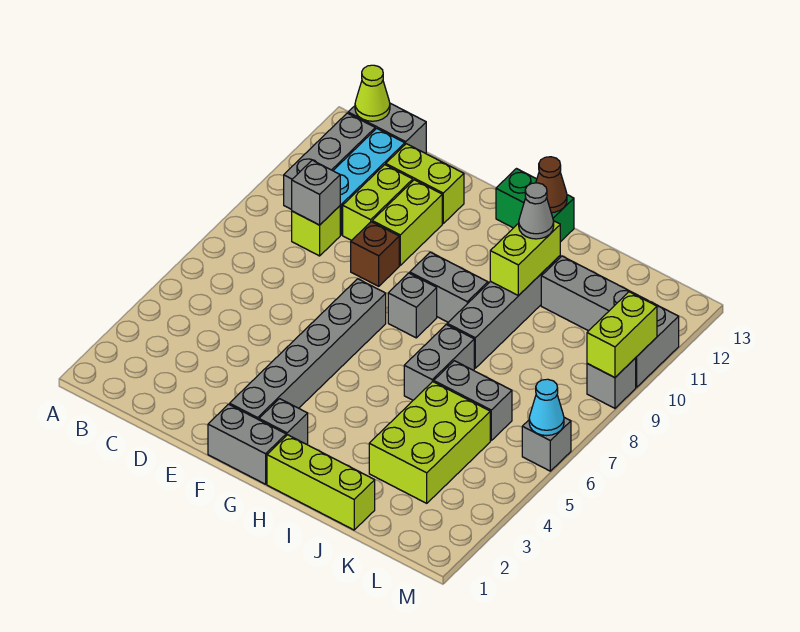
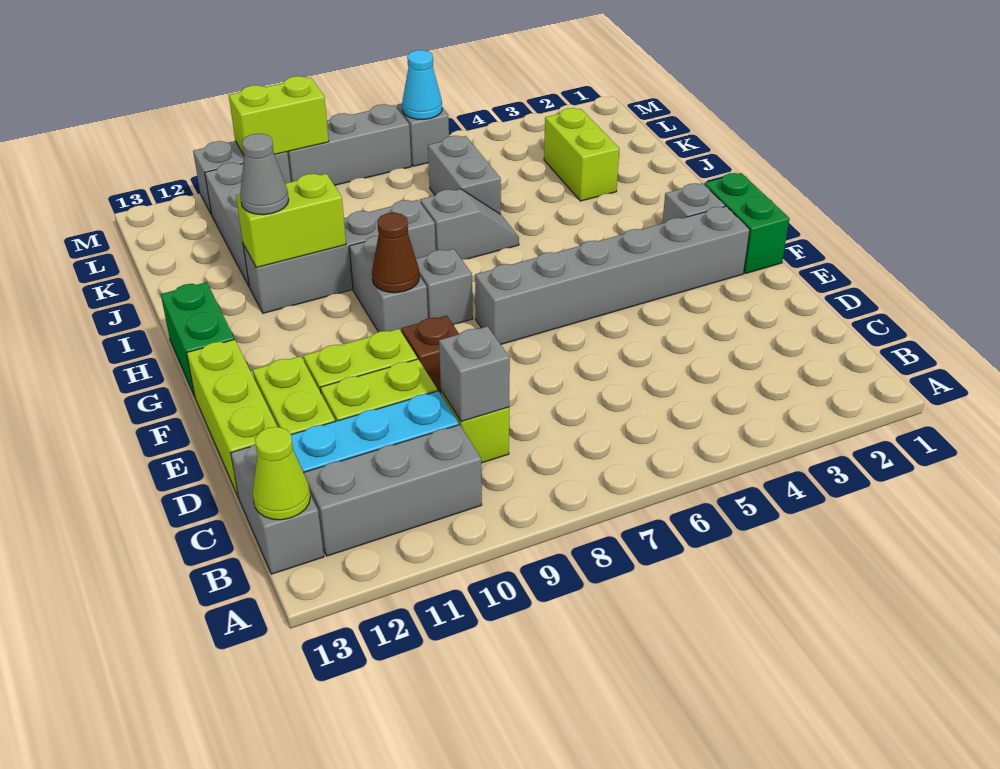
grey 1x2 brick [208,404,286,484] -> green 1x2 brick [704,173,790,274]
lime 1x3 brick [267,435,375,530] -> lime 1x3 brick moved to [187,339,277,498]
brown 1x1 cone [536,157,567,213] -> brown 1x1 cone moved to [372,213,419,293]
grey 1x2 brick [404,325,474,400] -> grey 1x2 slope [420,189,519,260]
lime 2x3 brick [369,382,490,503] -> lime 1x2 brick [544,108,619,201]
grey 1x1 brick [587,358,636,408] -> grey 1x3 brick [287,104,411,185]

